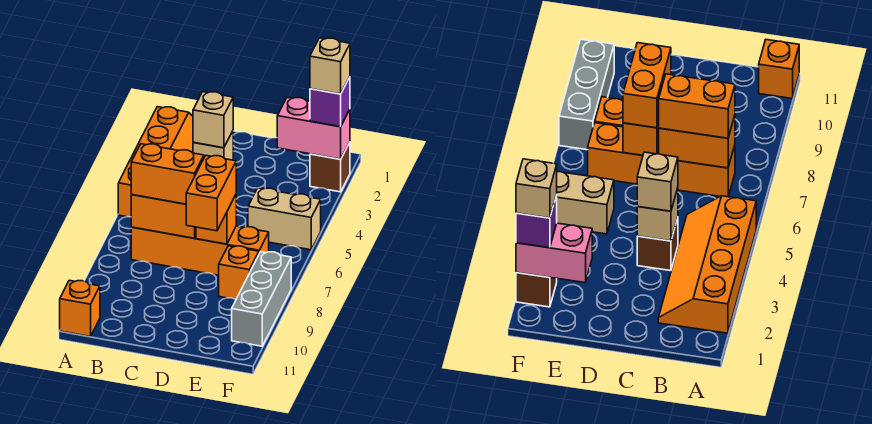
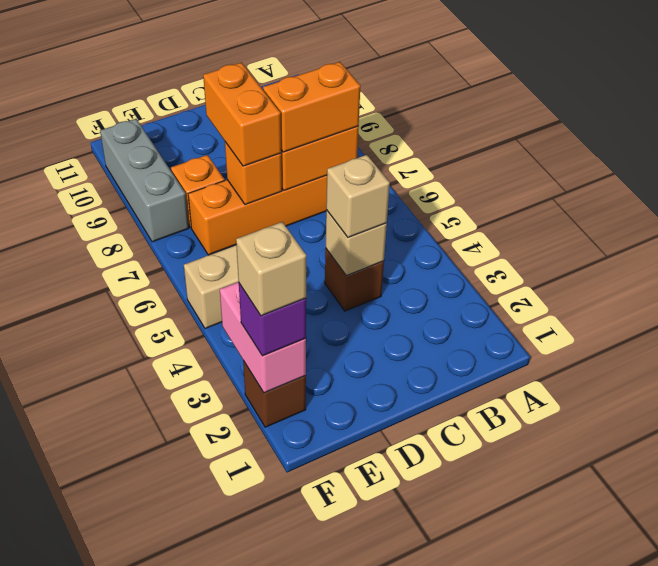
orange 2x4 slope [118,107,193,217] -> none
orange 1x1 brick [60,280,100,336] -> none
pink 1x2 brick [277,97,350,159] -> pink 1x2 brick turned to [220,282,306,393]

